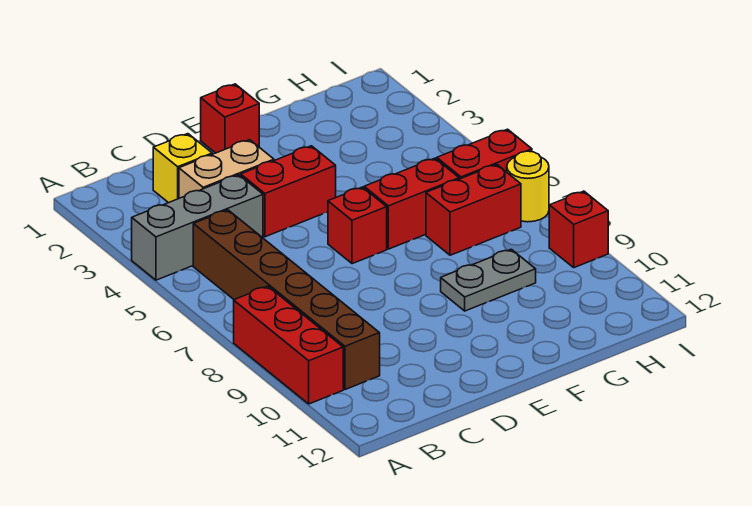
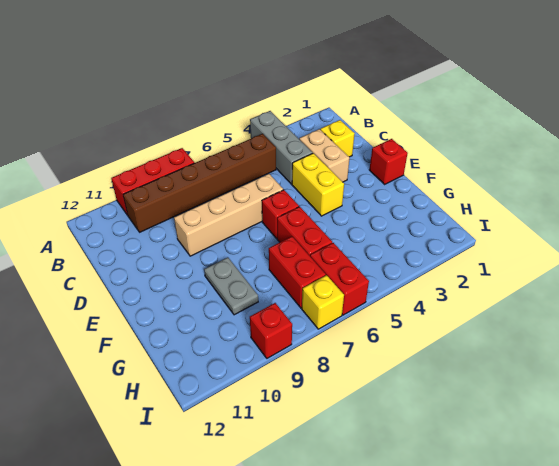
red 1x2 brick [241,146,336,237] -> yellow 1x2 brick [292,153,344,216]
none -> tan 1x4 brick [174,174,283,256]
yellow 1x1 round brick [507,151,549,222] -> yellow 1x1 brick [302,275,344,329]

